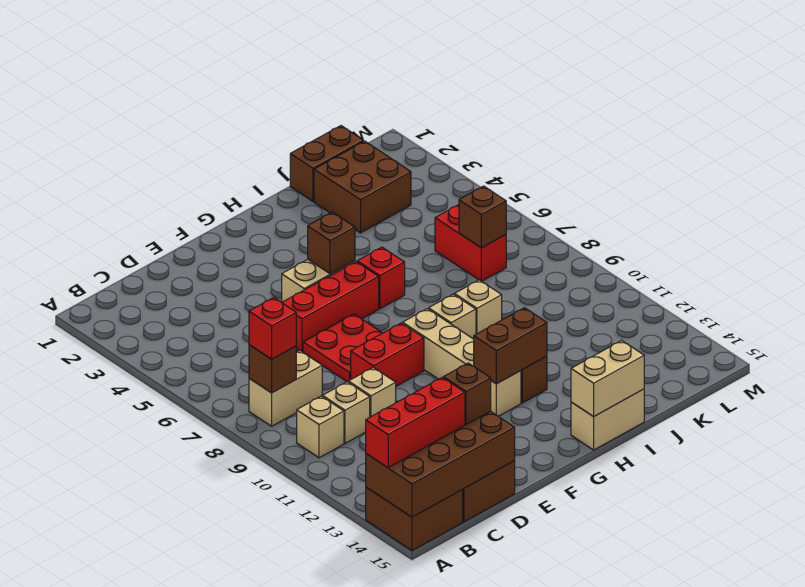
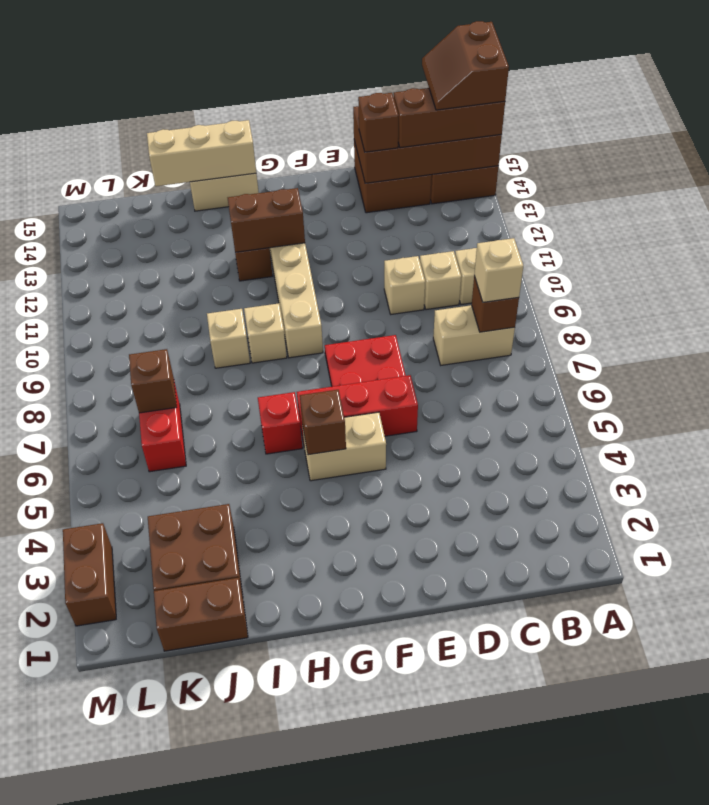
red 1x3 brick [366,377,465,468] -> brown 1x3 brick [394,88,505,148]
none -> brown 2x2 slope [422,21,509,110]
red 1x1 brick [249,298,296,359] -> tan 1x1 brick [474,238,523,302]
red 1x2 brick [351,323,424,386] -> none
tan 1x2 brick [571,340,644,417] -> tan 1x3 brick [147,120,256,186]
none -> brown 1x2 brick [63,523,116,626]

